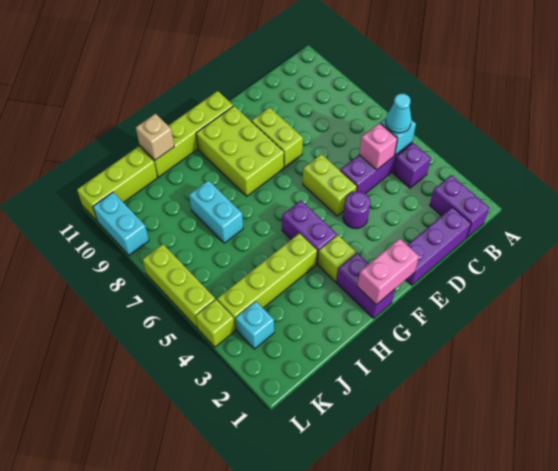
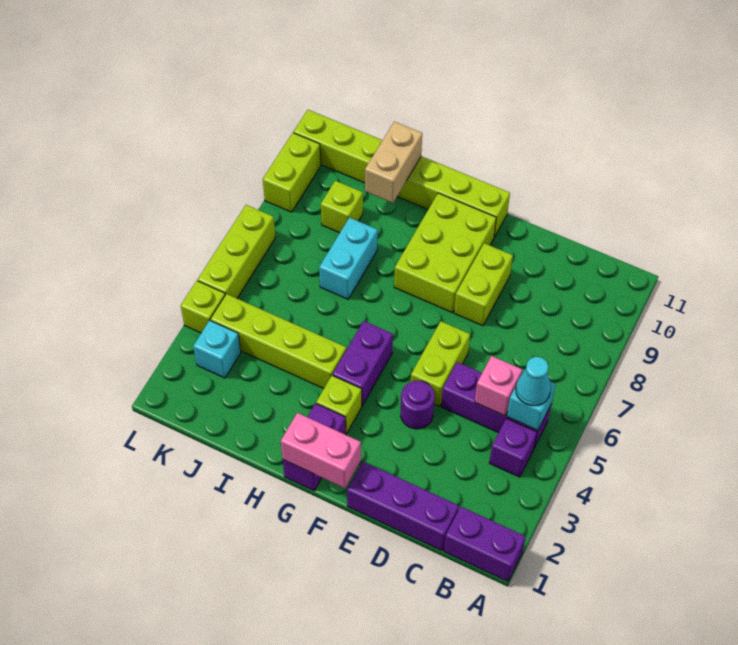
purple 1x2 brick [430,175,489,238] -> purple 1x2 brick turned to [444,507,526,582]
tan 1x1 brick [136,114,174,160] -> tan 1x2 brick [365,122,422,203]
none -> lime 1x1 brick [321,181,363,233]
cyan 1x2 brick [93,192,149,255] -> lime 1x2 brick [263,133,321,212]

